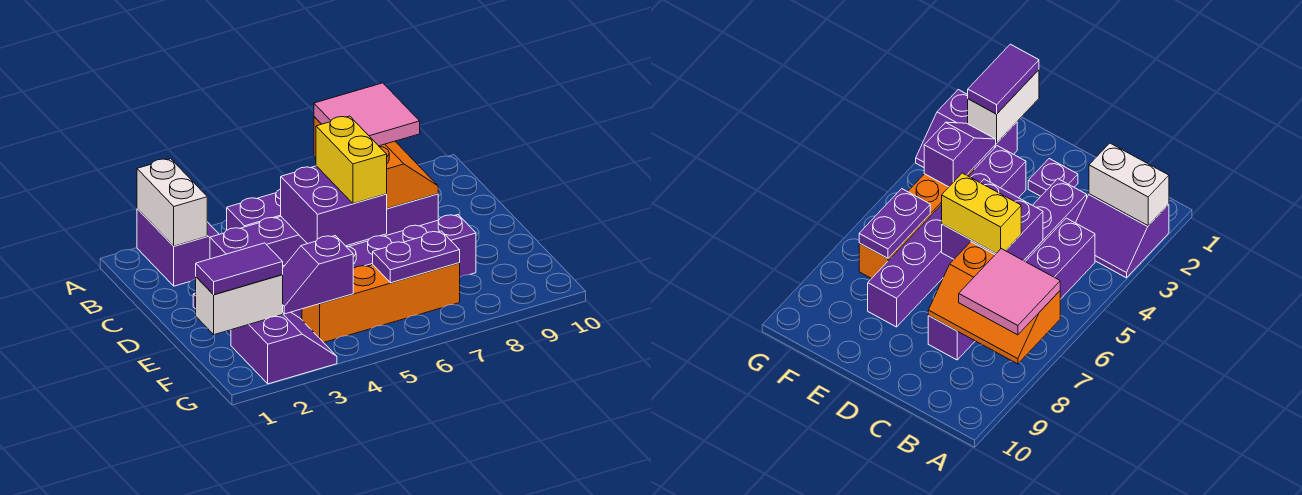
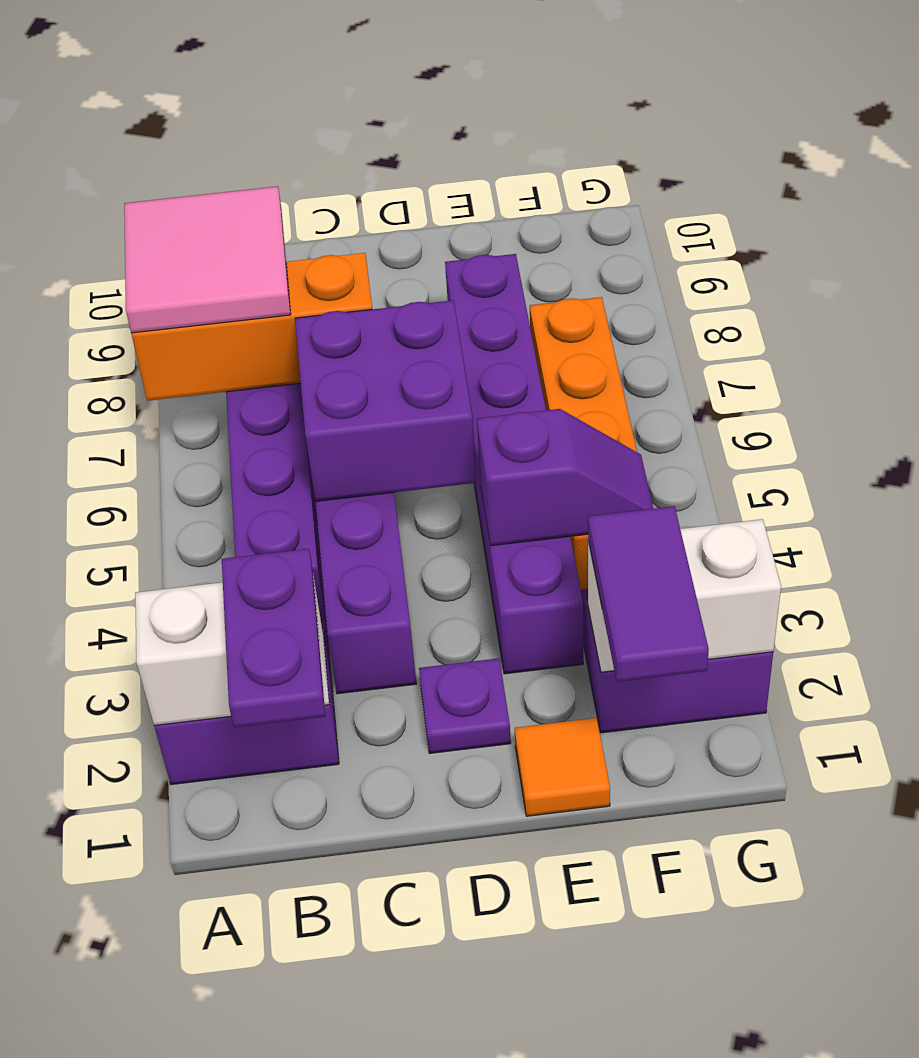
yellow 1x2 brick [316,116,387,204] -> none
none -> orange 1x1 tile [515,718,610,816]
white 1x2 brick [196,275,283,335] -> white 1x2 brick turned to [588,519,781,672]
purple 1x2 slope [283,236,353,314] -> purple 1x2 slope turned to [477,409,653,546]
purple 1x2 plate [373,231,460,283] -> purple 1x2 plate moved to [222,549,325,727]

